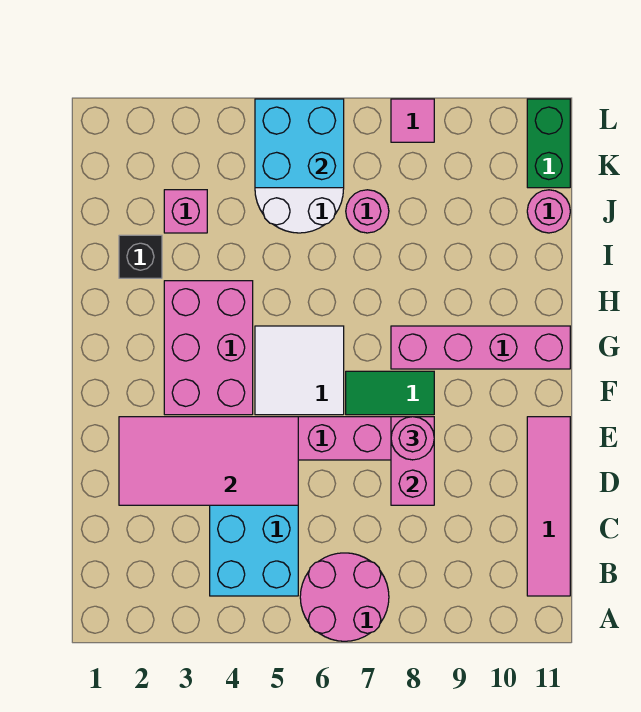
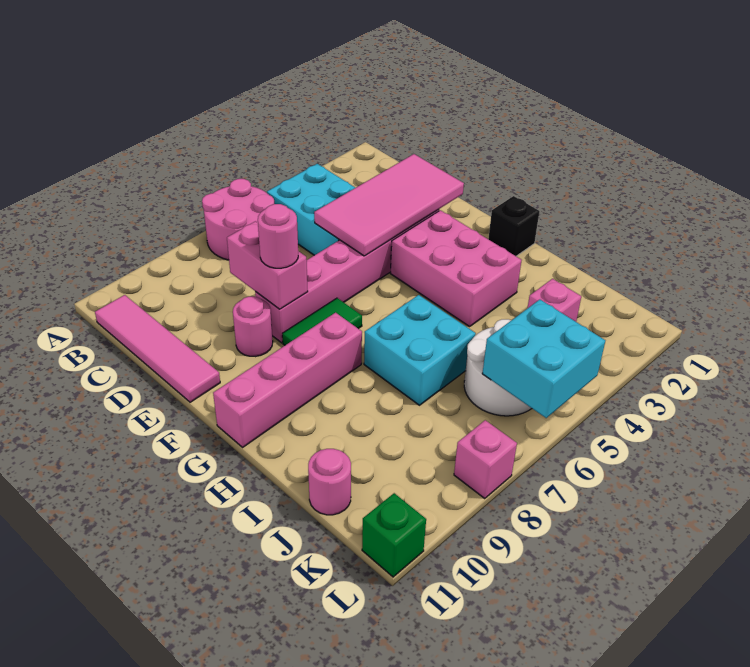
white 2x2 tile [255,326,344,415] -> none
none -> cyan 2x2 brick [364,295,476,405]
black 1x1 brick [119,235,162,278] -> black 1x1 brick moved to [488,196,540,256]
pink 1x1 round brick [346,190,389,233] -> pink 1x1 round brick moved to [233,296,273,357]
green 1x2 brick [527,99,570,188] -> green 1x1 brick [362,493,426,577]
pink 1x1 tile [391,99,434,142] -> pink 1x1 brick [454,420,517,499]

